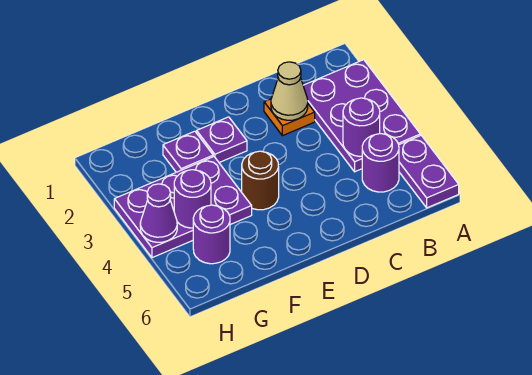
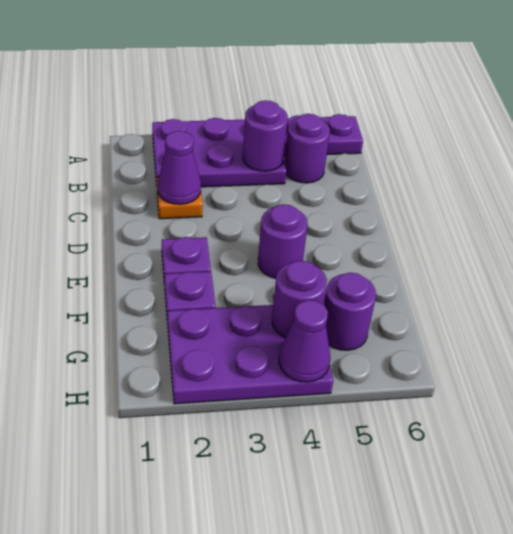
tan 1x1 cone [271,62,308,120] -> purple 1x1 cone [158,131,201,204]
brown 1x1 round brick [242,151,279,210] -> purple 1x1 round brick [258,204,307,278]
purple 2x3 plate [114,156,252,258] -> purple 2x3 plate turned to [167,305,333,404]

